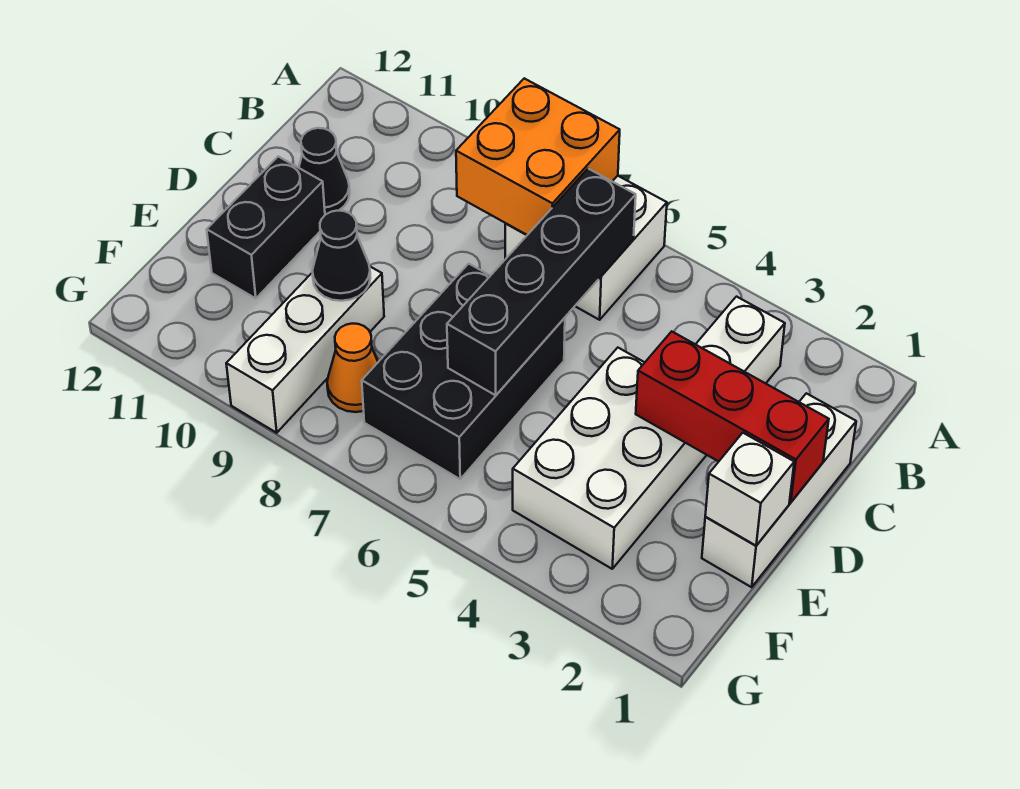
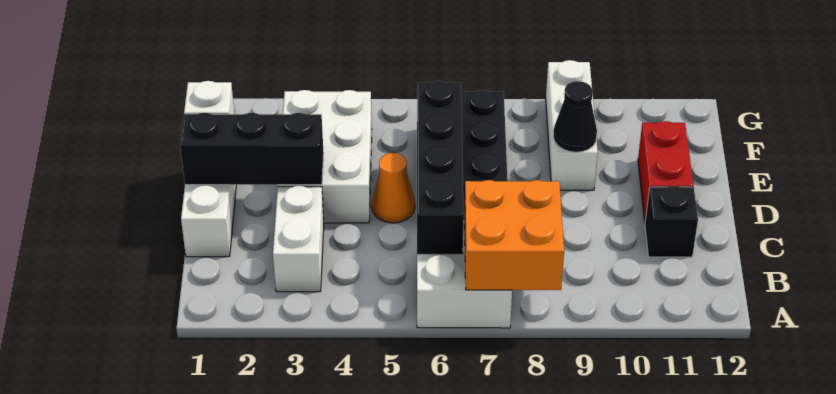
black 1x1 cone [299,128,350,215] -> black 1x1 brick [645,186,698,257]
red 1x3 brick [636,331,829,503] -> black 1x3 brick [180,113,324,185]
black 1x2 brick [207,157,325,298] -> red 1x2 brick [638,121,694,221]
orange 1x1 cone [327,324,378,412] -> orange 1x1 cone moved to [372,153,415,223]

